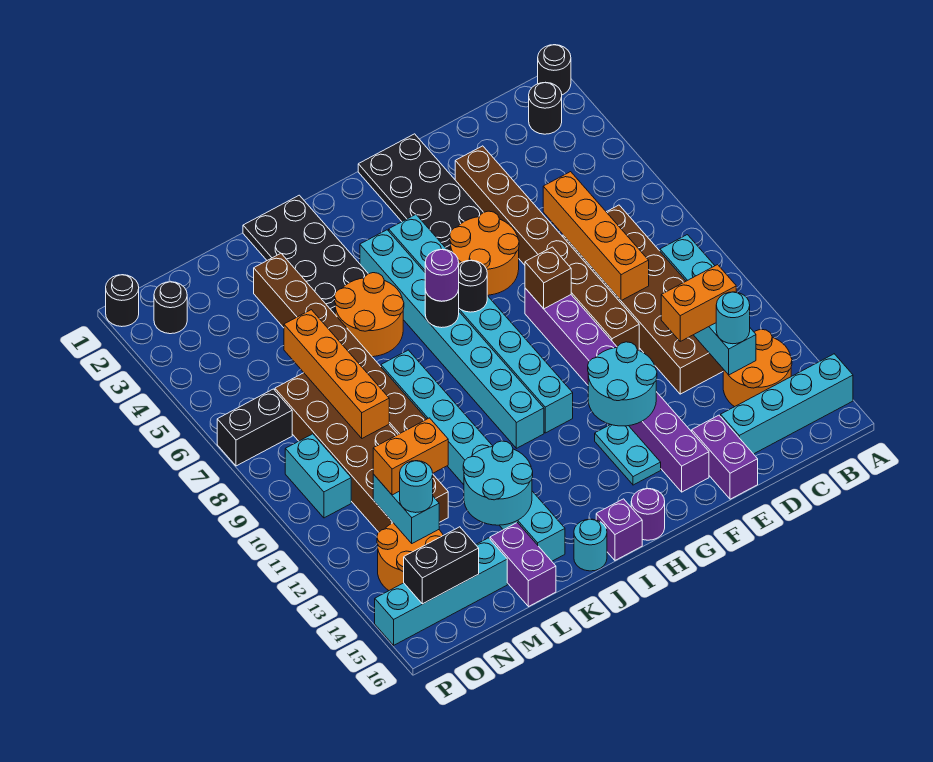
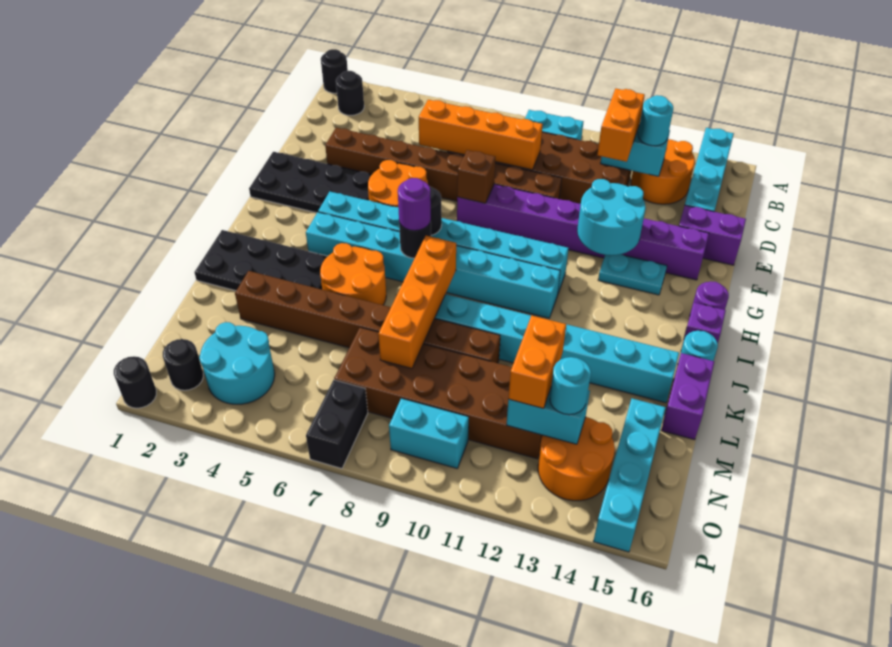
cyan 2x2 round brick [463,441,533,525] -> cyan 2x2 round brick moved to [199,322,275,404]
purple 1x2 brick [490,523,556,607] -> purple 1x2 brick turned to [661,353,714,440]
orange 1x4 brick [284,310,389,438] -> orange 1x4 brick turned to [378,236,456,369]
black 1x2 brick [404,527,479,604] -> none

